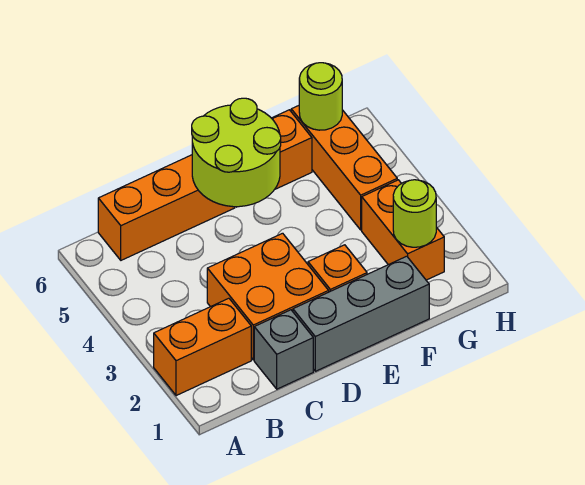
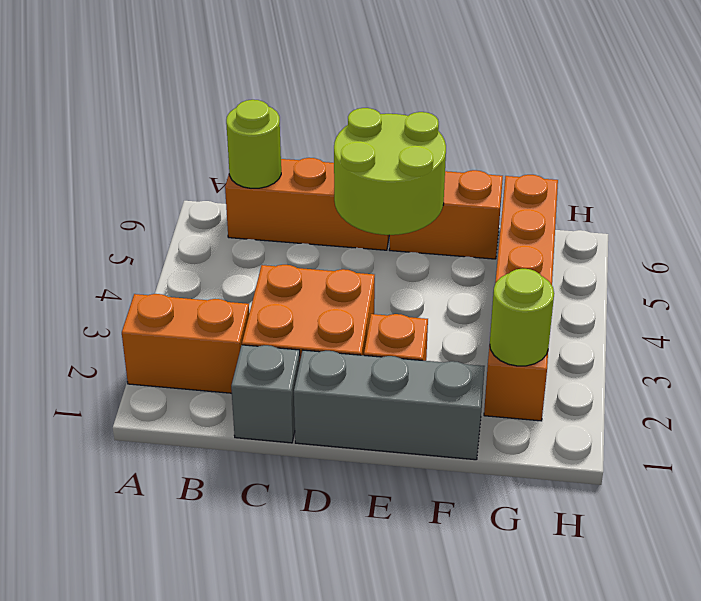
lime 1x1 round brick [299,63,342,130] -> lime 1x1 round brick moved to [226,100,281,188]

